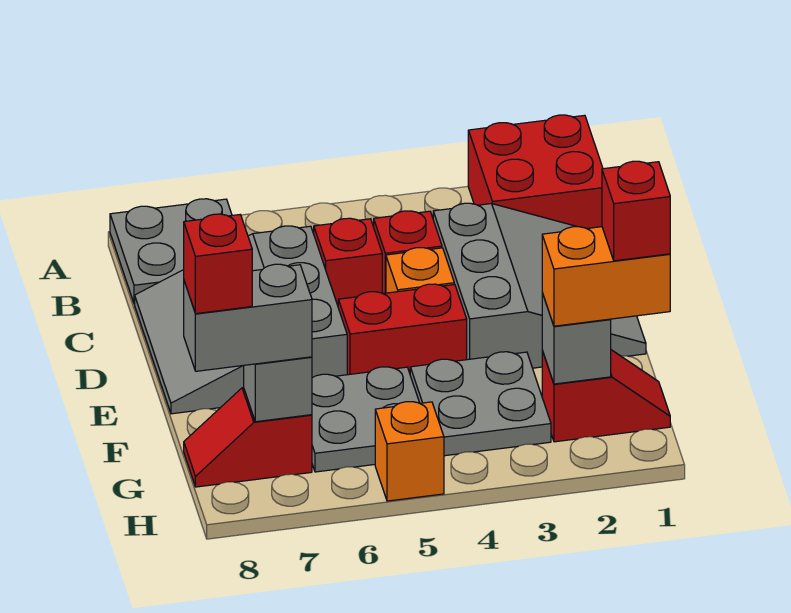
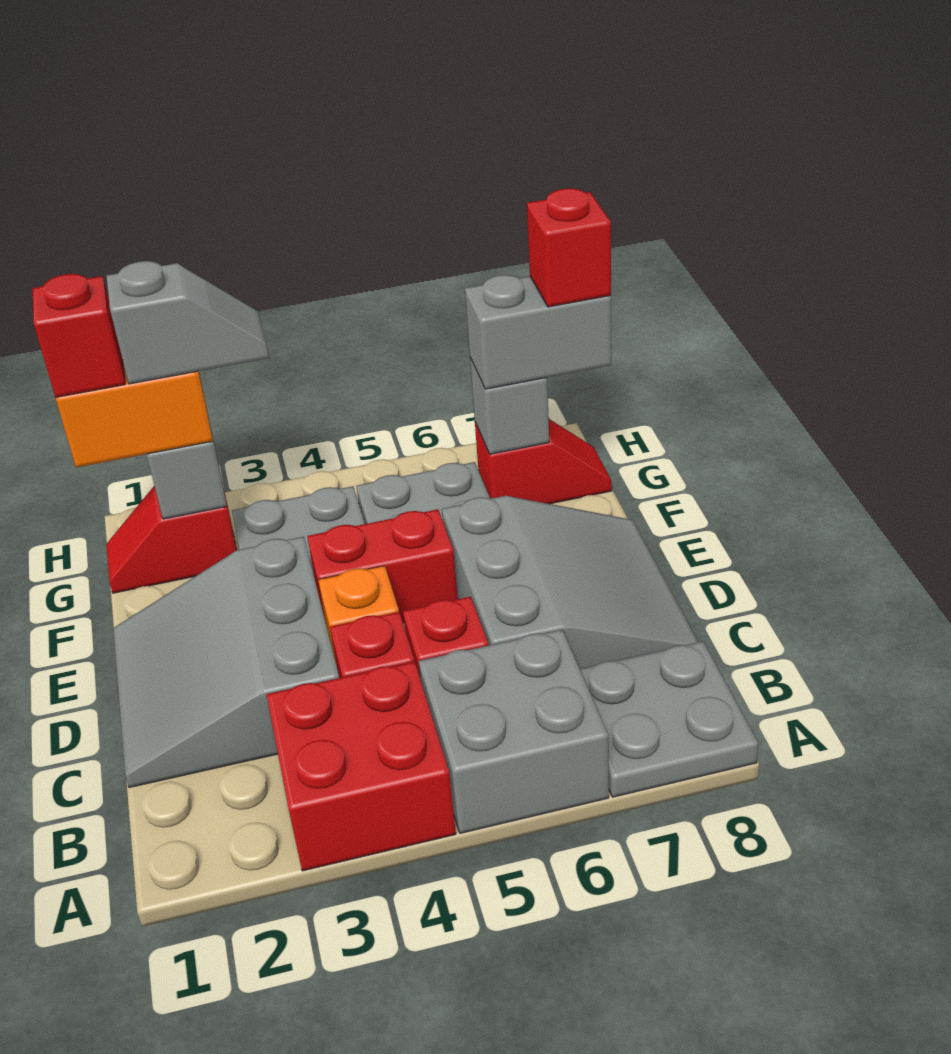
red 2x2 brick [468,115,603,229] -> red 2x2 brick moved to [266,662,456,871]
none -> grey 2x2 brick [419,630,609,833]
none -> grey 1x2 slope [106,261,269,384]
orange 1x1 brick [375,402,444,501] -> none

